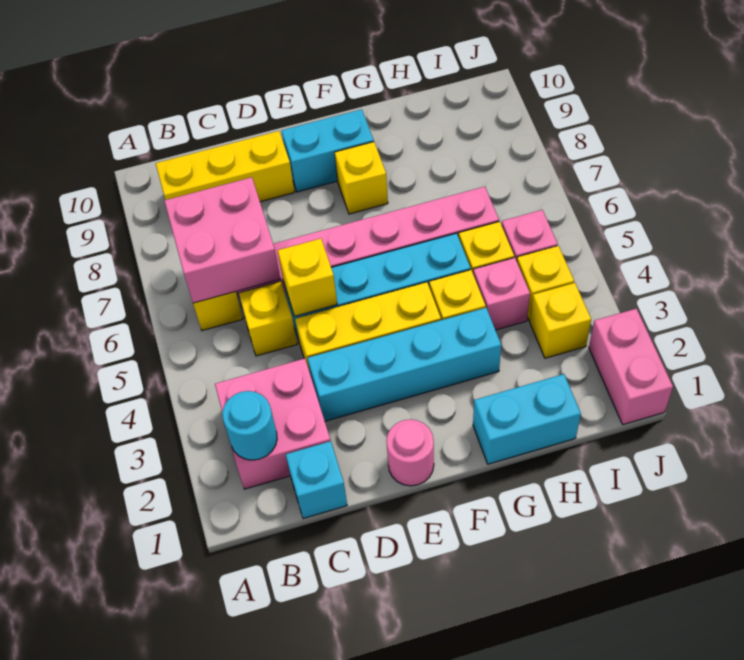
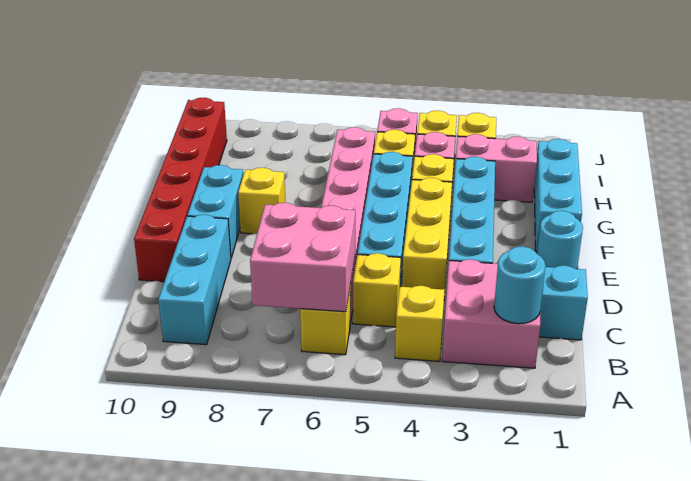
yellow 1x3 brick [156,131,295,202] -> cyan 1x3 brick [158,215,231,345]
yellow 1x1 brick [278,239,337,316] -> yellow 1x1 brick moved to [395,286,445,361]
none -> red 1x6 brick [134,98,227,282]
pink 1x1 round brick [386,419,434,486] -> cyan 1x1 round brick [537,211,583,269]
cyan 1x2 brick [473,374,581,464] -> cyan 1x3 brick [534,139,582,252]
pink 1x2 brick [589,309,673,425] -> pink 1x2 brick moved to [456,134,537,202]

